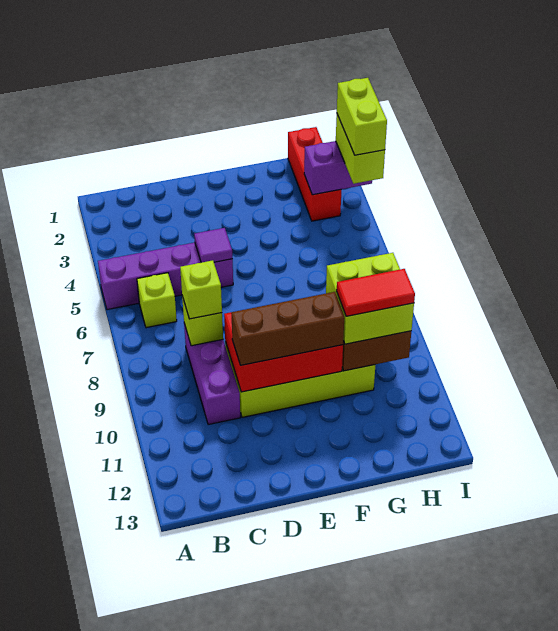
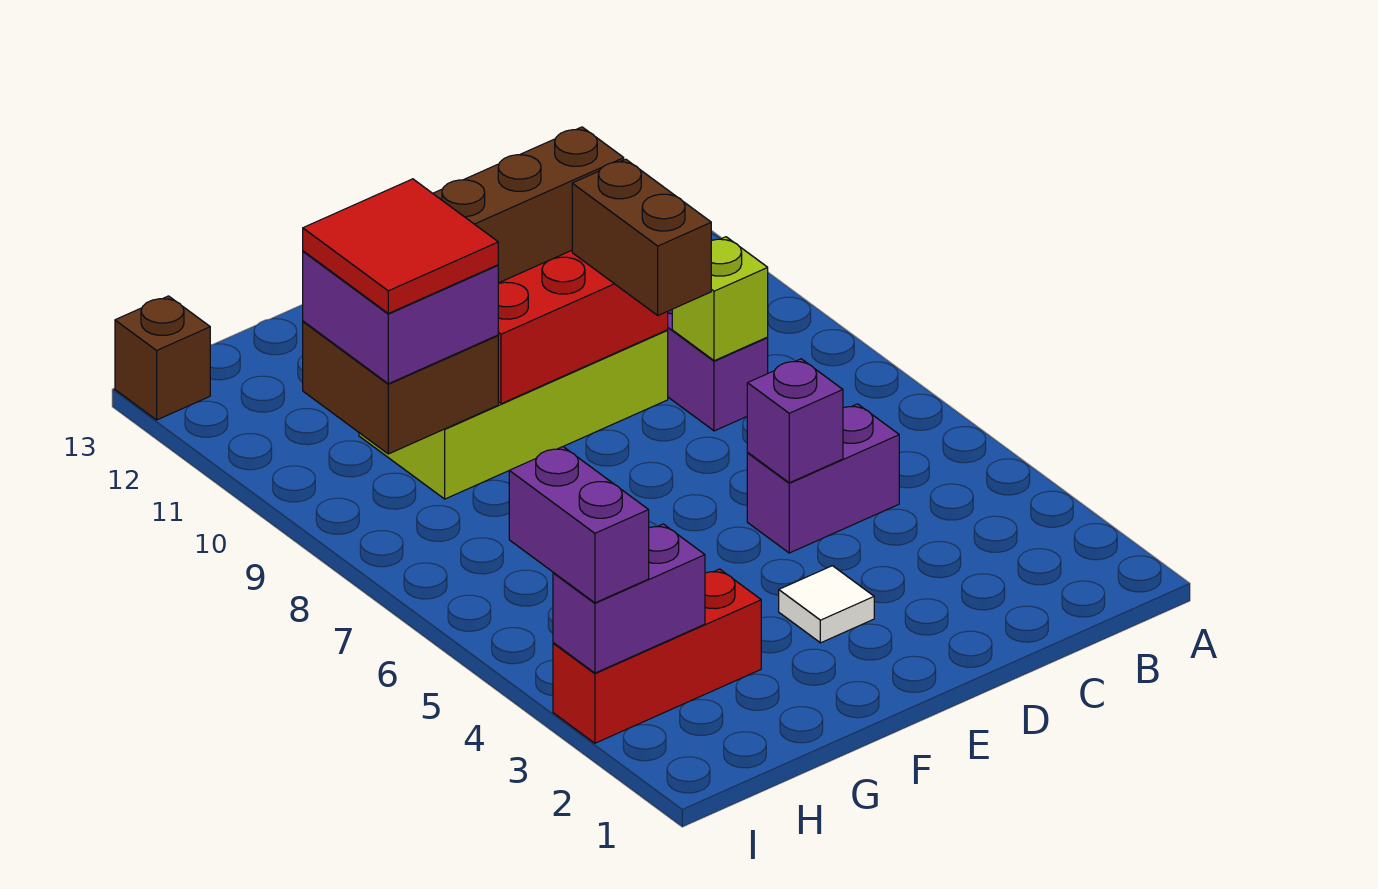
purple 1x4 brick [98,243,233,310] -> purple 1x2 brick [747,404,899,553]
lime 1x1 brick [137,273,177,328] -> none
lime 1x1 brick [180,260,222,319] -> none
purple 1x1 tile [194,228,232,263] -> purple 1x1 brick [747,359,843,483]
none -> brown 1x2 brick [572,159,711,315]
none -> white 1x1 tile [779,566,874,643]
lime 2x2 brick [326,253,414,344] -> purple 2x2 brick [303,251,498,384]
red 1x2 tile [337,269,415,316] -> red 2x2 tile [303,179,498,313]
red 1x3 brick [288,127,341,221] -> red 1x3 brick turned to [553,569,761,743]
lime 1x2 brick [336,114,385,184] -> purple 1x2 brick [509,447,649,603]
lime 1x2 brick [337,78,387,155] -> none
none -> brown 1x1 brick [115,296,210,420]

